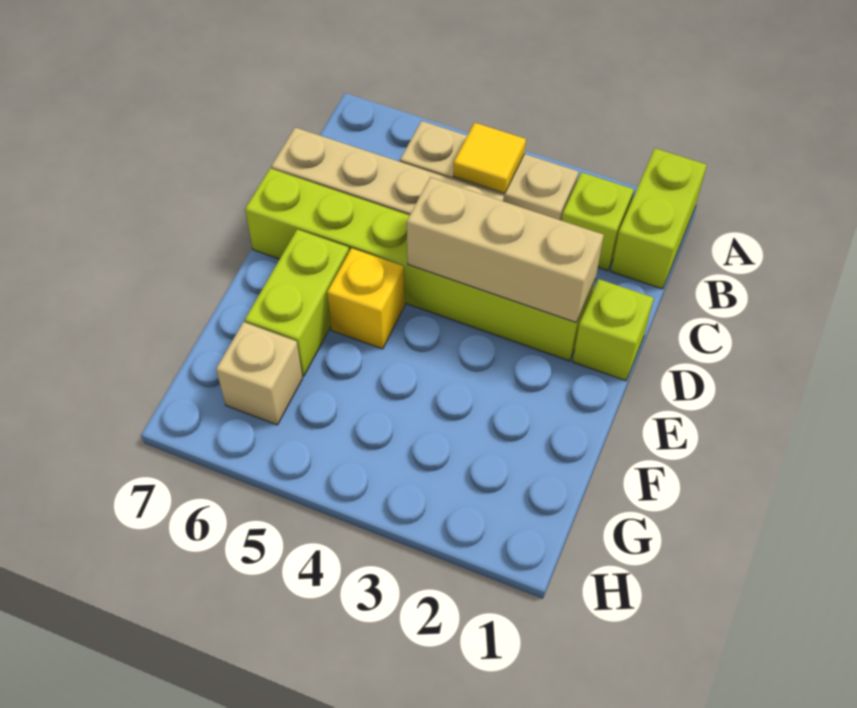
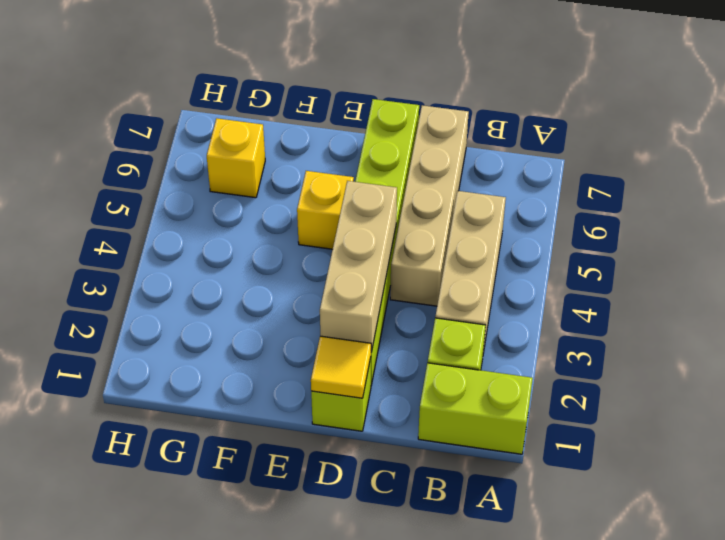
yellow 1x1 tile [453,123,526,193] -> yellow 1x1 tile moved to [311,336,371,398]
lime 1x2 brick [245,229,349,376] -> none
tan 1x1 brick [216,322,303,425] -> yellow 1x1 brick [207,118,265,198]

